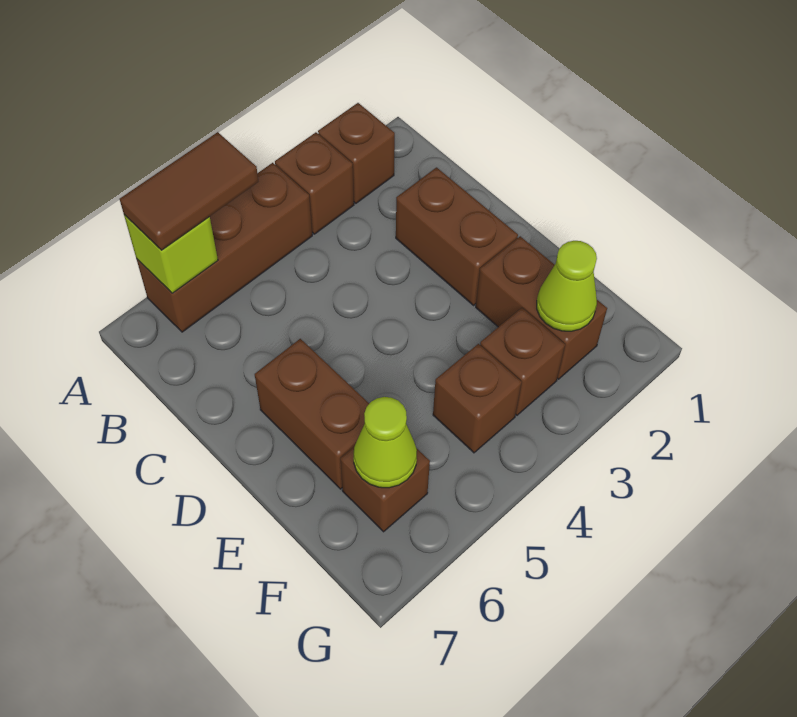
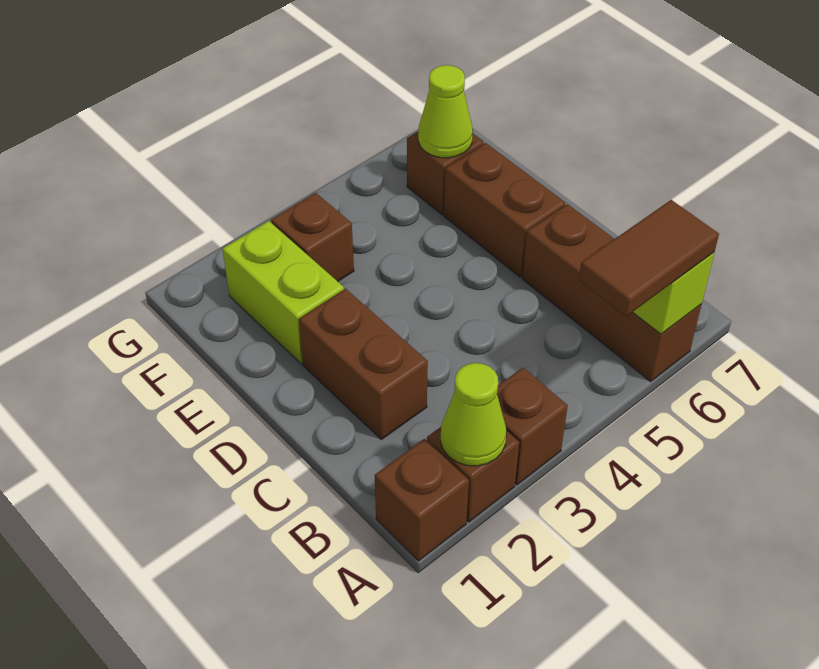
brown 1x3 brick [137,163,312,332] -> brown 1x3 brick turned to [523,204,701,382]
brown 1x2 brick [476,236,607,379] -> lime 1x2 brick [222,221,344,364]
lime 1x1 cone [537,241,597,331] -> lime 1x1 cone moved to [441,363,506,466]
brown 1x1 brick [433,344,522,453] -> brown 1x1 brick moved to [375,439,469,561]

